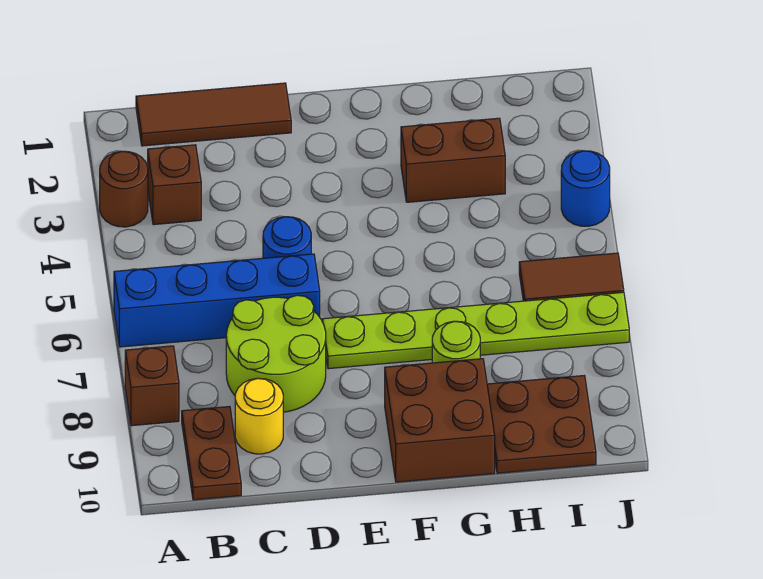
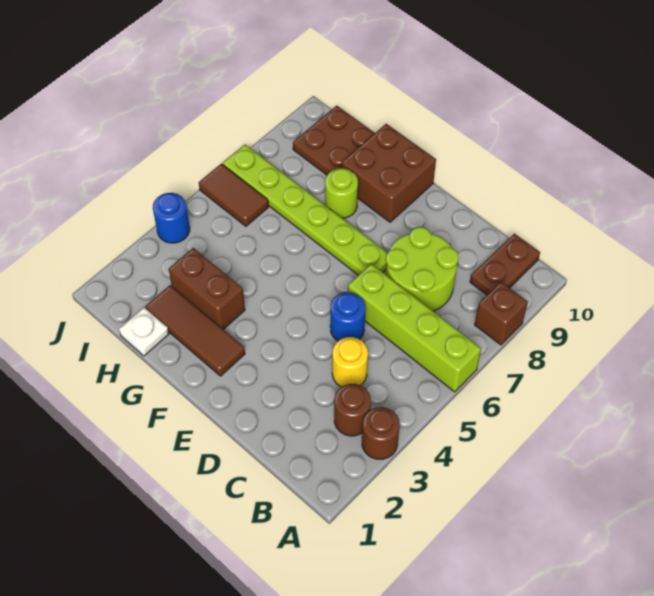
blue 1x4 brick [114,254,320,347] -> lime 1x4 brick [348,264,481,392]
brown 1x3 tile [136,83,291,146] -> brown 1x3 tile moved to [146,285,245,376]
brown 1x1 brick [148,145,201,225] -> brown 1x1 round brick [334,384,371,436]
yellow 1x1 round brick [235,378,283,454] -> yellow 1x1 round brick moved to [332,337,368,387]
none -> white 1x1 plate [119,308,169,356]

